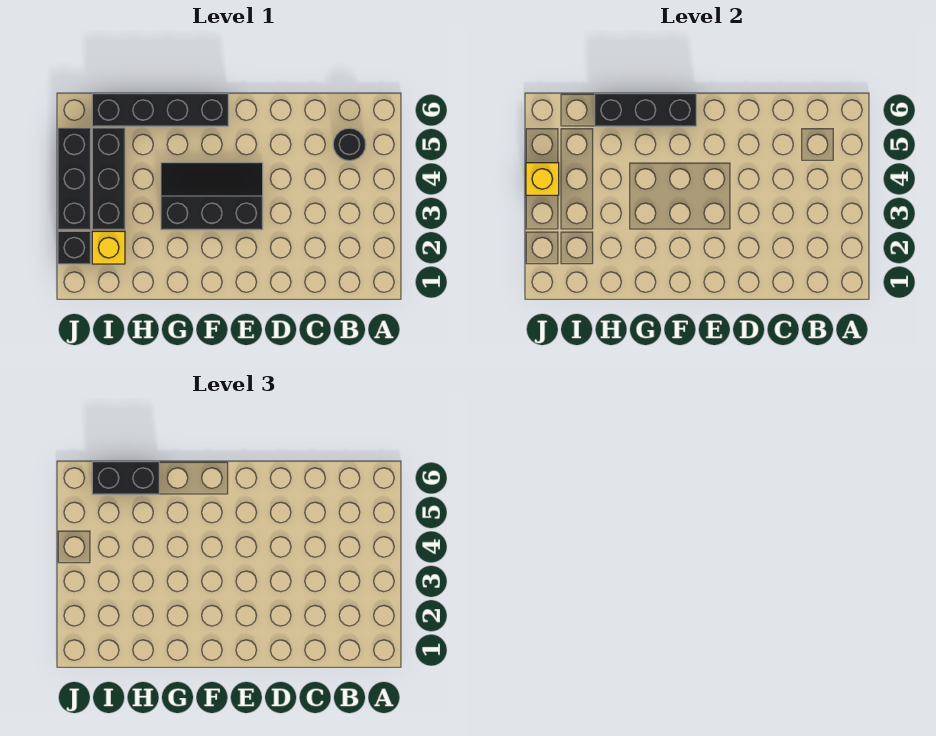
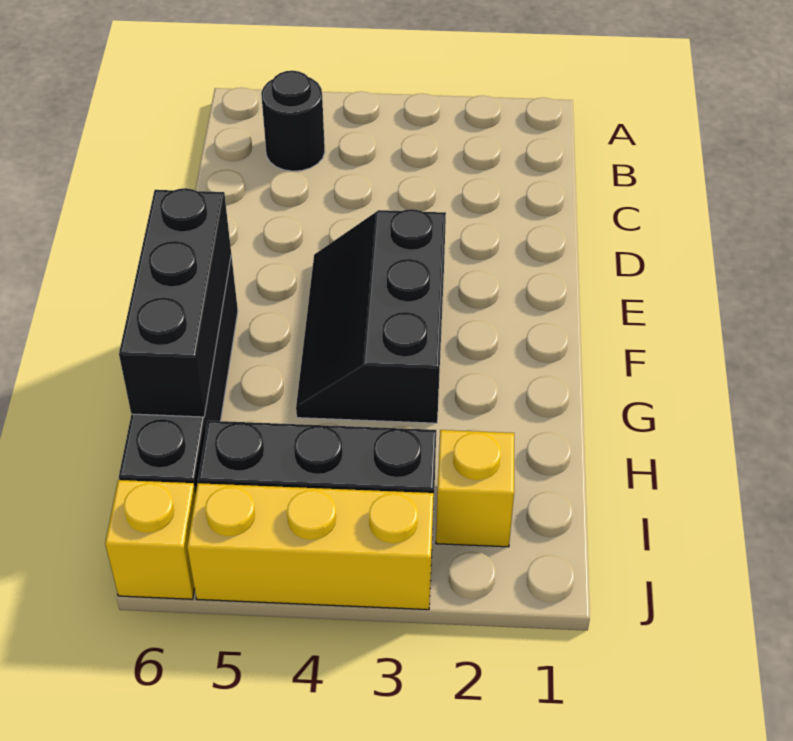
black 1x2 brick [92,462,159,494] -> none
black 1x1 brick [58,231,91,264] -> none
black 1x3 brick [58,128,91,230] -> yellow 1x3 brick [187,483,434,610]
yellow 1x1 brick [526,163,559,195] -> yellow 1x1 brick moved to [105,480,196,599]

